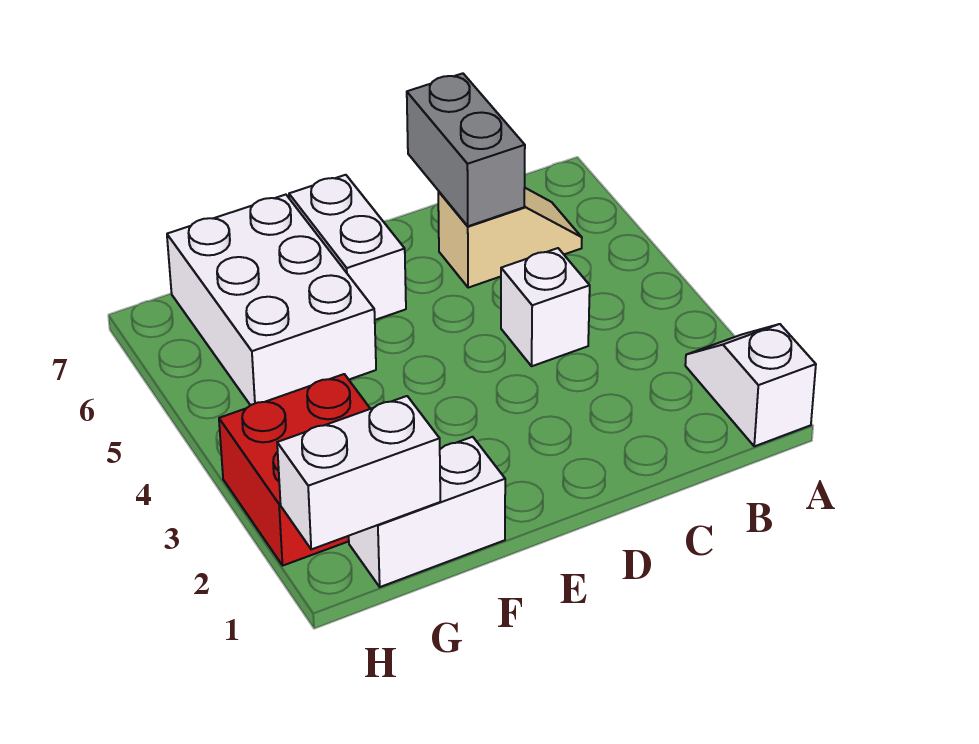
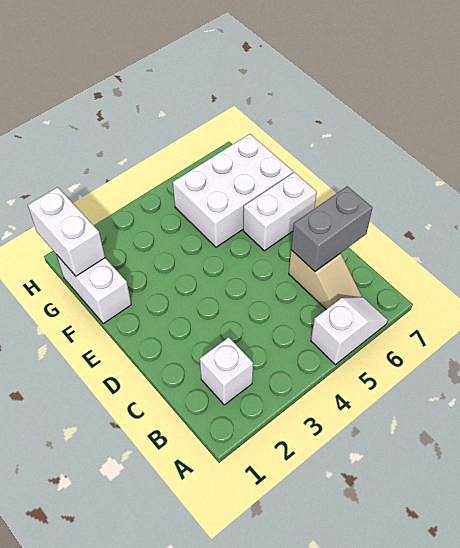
white 1x2 slope [685,324,816,446] -> white 1x2 slope moved to [311,297,388,365]
white 1x1 brick [501,248,590,366] -> white 1x1 brick moved to [200,337,253,405]
red 2x2 brick [219,374,370,565] -> none

